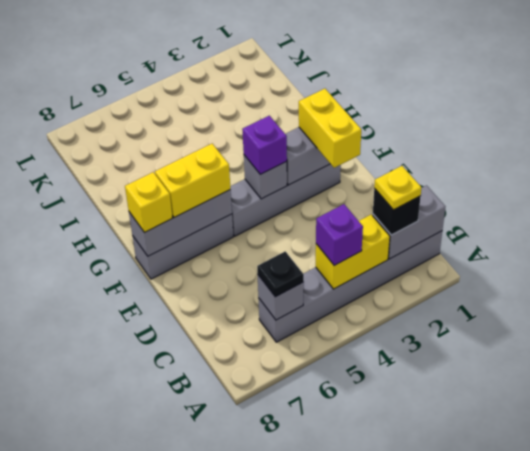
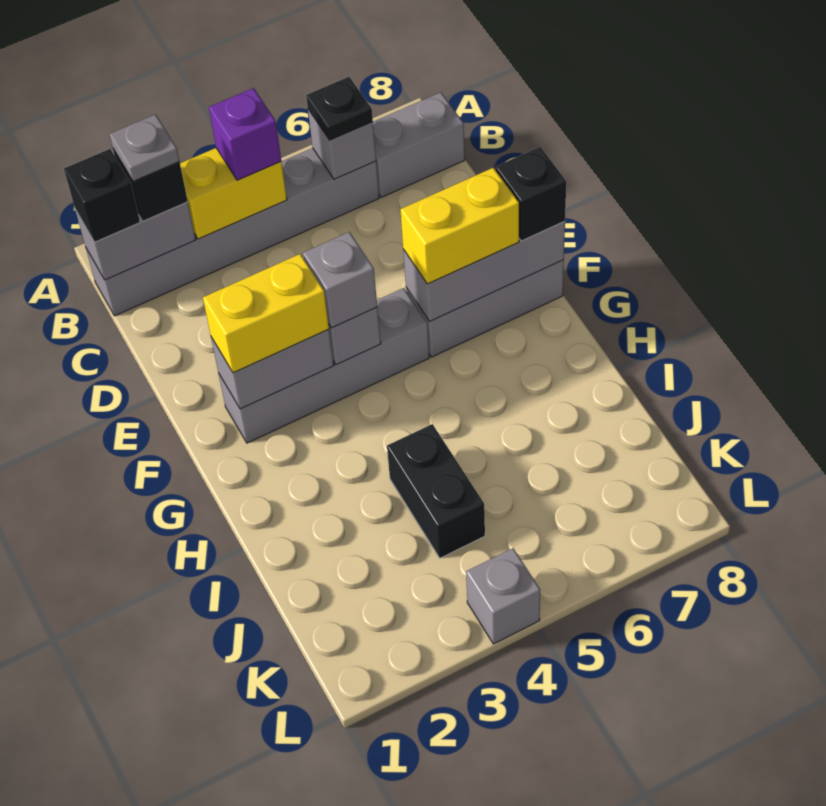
none -> black 1x1 brick [64,149,140,242]
yellow 1x1 plate [374,166,421,210] -> grey 1x1 plate [109,114,180,182]
none -> grey 1x2 brick [373,92,465,197]
yellow 1x2 brick [299,89,361,168] -> yellow 1x2 brick turned to [203,254,329,373]
purple 1x1 brick [242,116,287,174] -> grey 1x1 brick [303,232,377,328]
yellow 1x1 brick [125,172,172,233] -> black 1x1 brick [496,147,566,241]
none -> black 1x2 brick [387,424,485,558]
none -> grey 1x1 brick [466,548,540,644]

